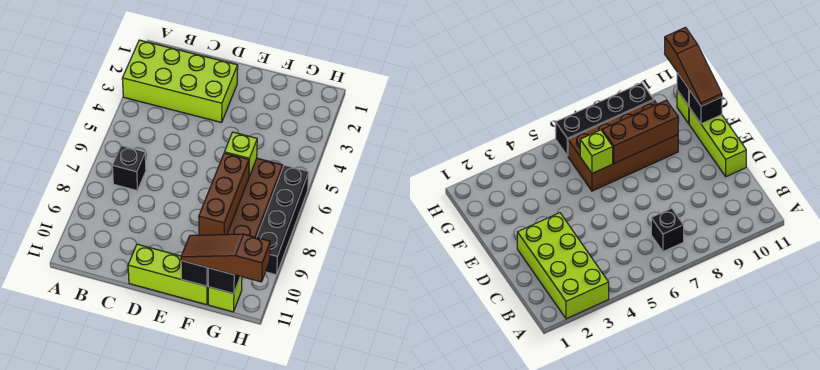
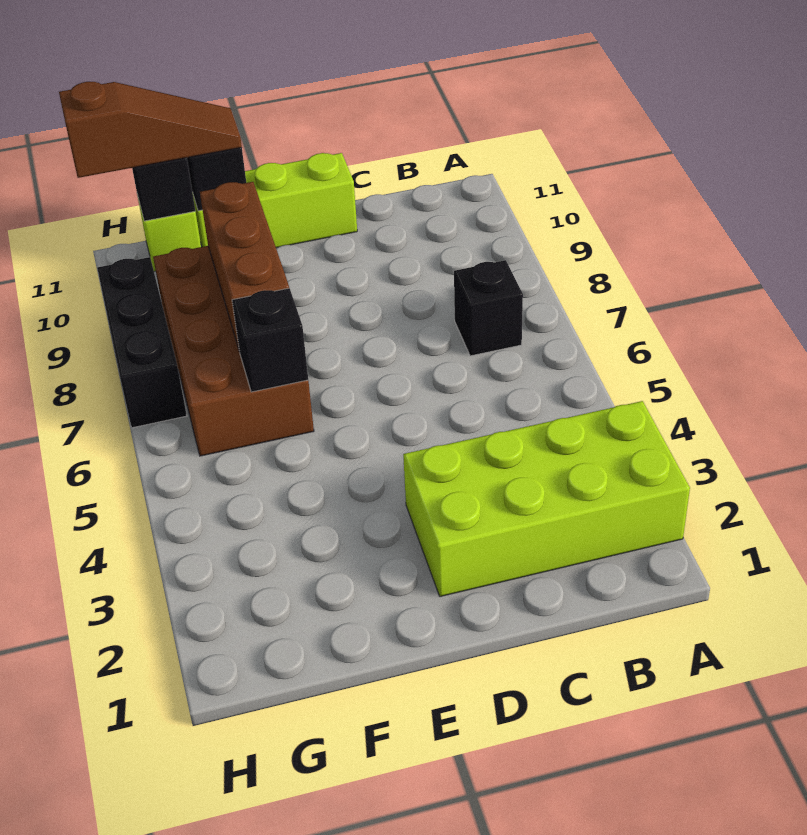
lime 1x1 brick [224,132,257,177] -> black 1x1 brick [232,288,308,392]
black 1x4 brick [257,165,309,275] -> black 1x3 brick [97,257,187,428]

